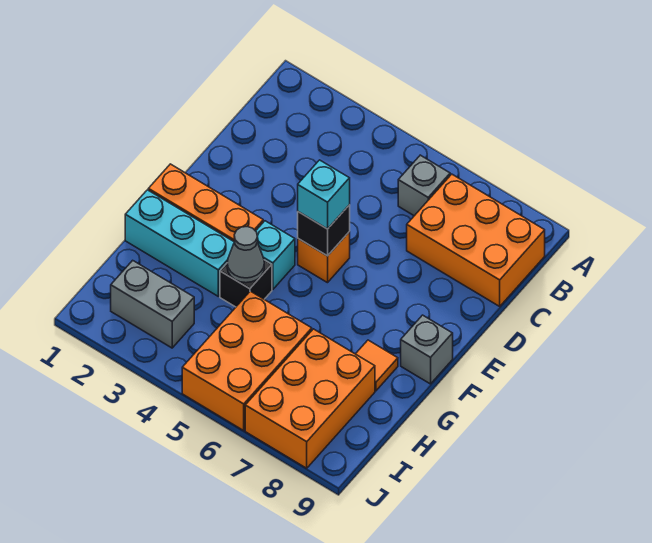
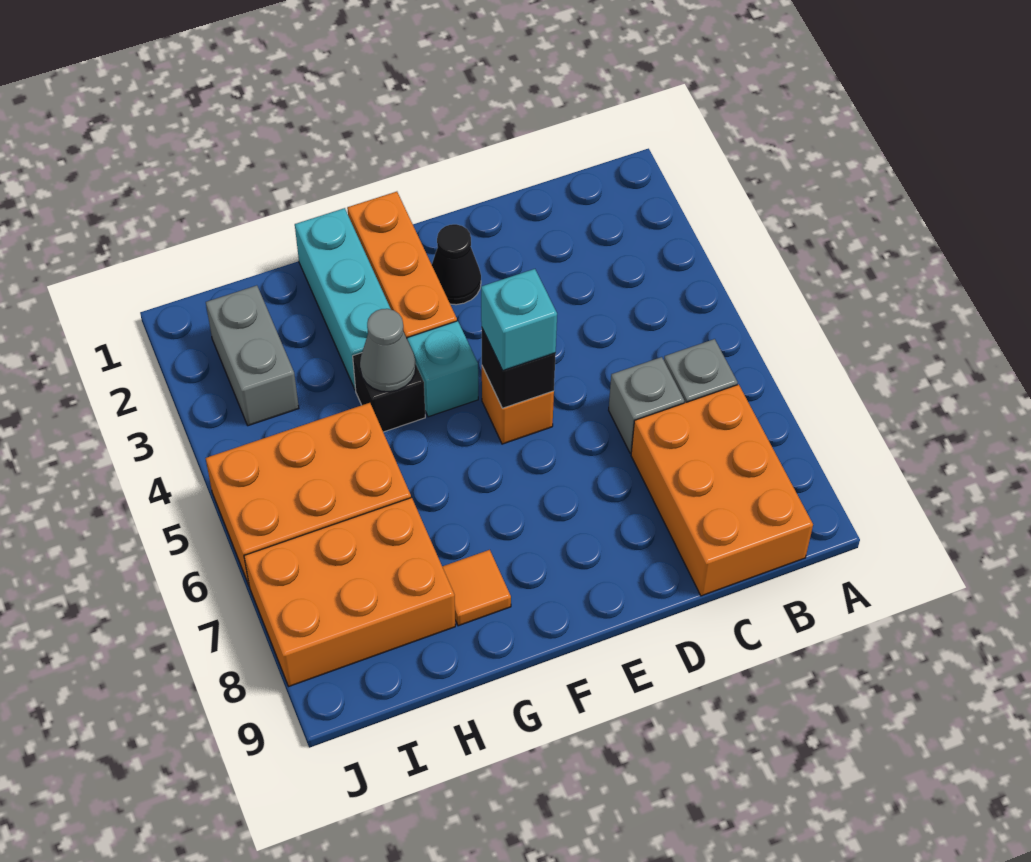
none -> black 1x1 cone [432,224,481,305]
grey 1x1 brick [401,315,453,384] -> grey 1x1 brick moved to [609,357,684,453]

